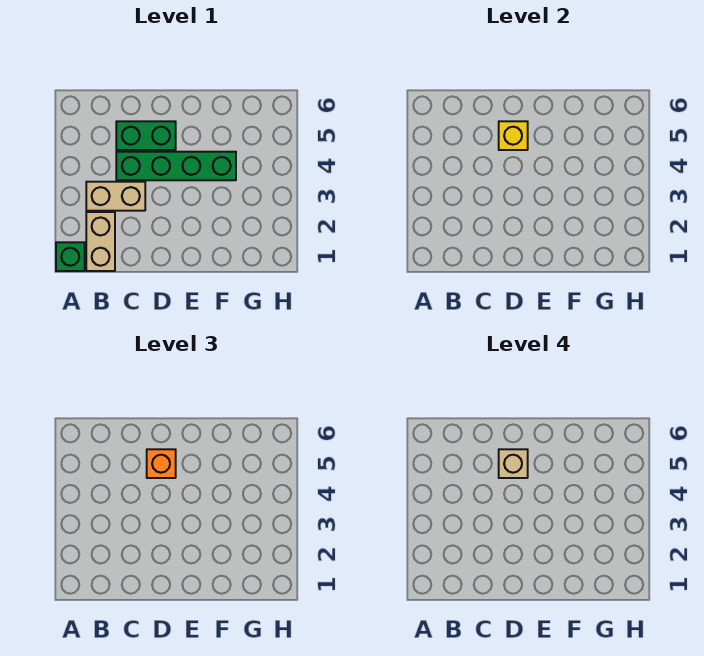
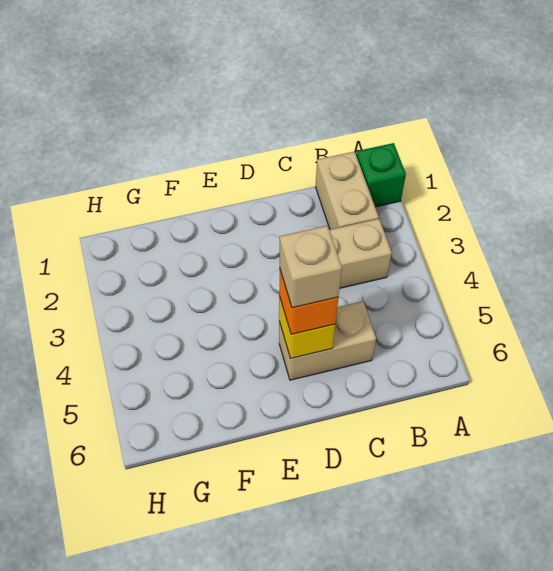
green 1x4 brick [116,152,236,180] -> none
green 1x2 brick [116,121,176,150] -> tan 1x2 brick [279,301,376,380]

